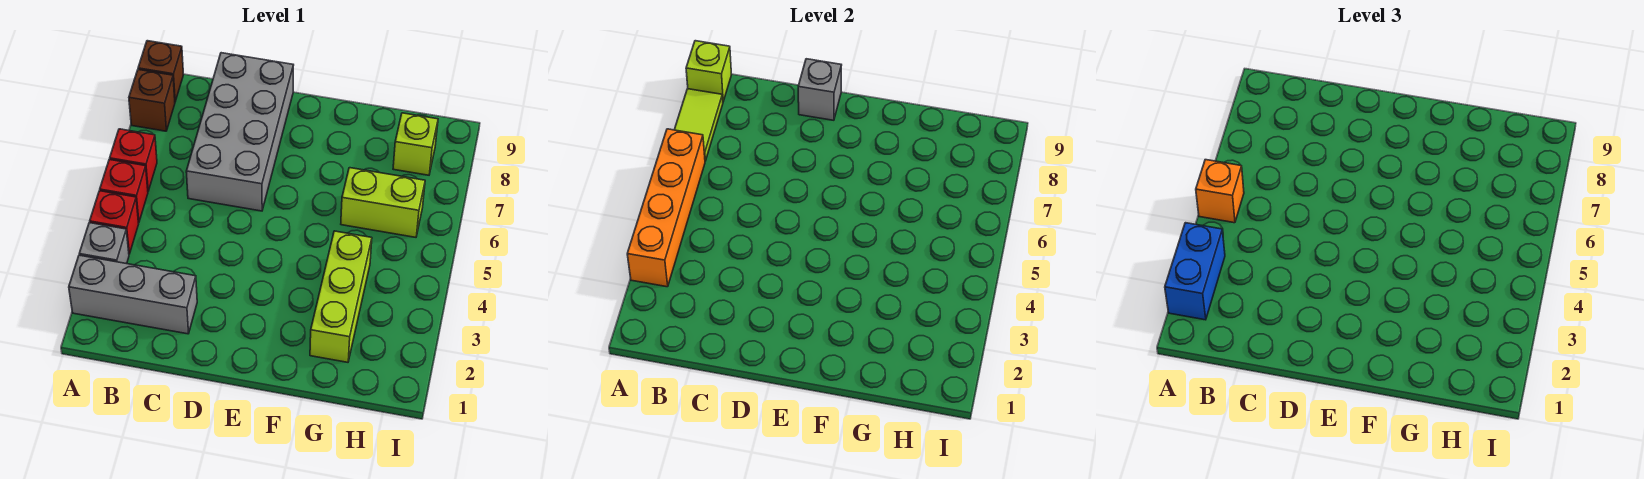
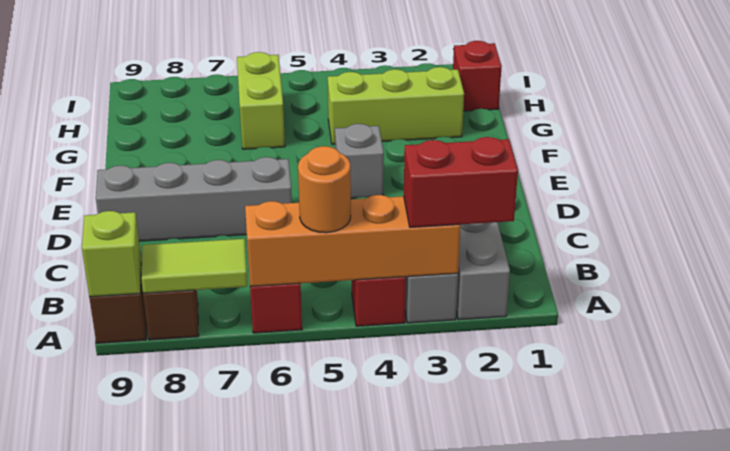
blue 1x2 brick [1165,223,1225,320] -> red 1x2 brick [404,137,518,227]
red 1x1 brick [100,159,148,223] -> red 1x1 brick moved to [453,41,502,111]
orange 1x1 brick [1196,160,1244,223] -> orange 1x1 round brick [298,146,351,233]
grey 2x4 brick [186,53,293,211] -> grey 1x4 brick [96,157,292,241]
grey 1x1 brick [798,59,841,120] -> grey 1x1 brick moved to [335,124,384,199]
lime 1x1 brick [393,113,438,175] -> none

